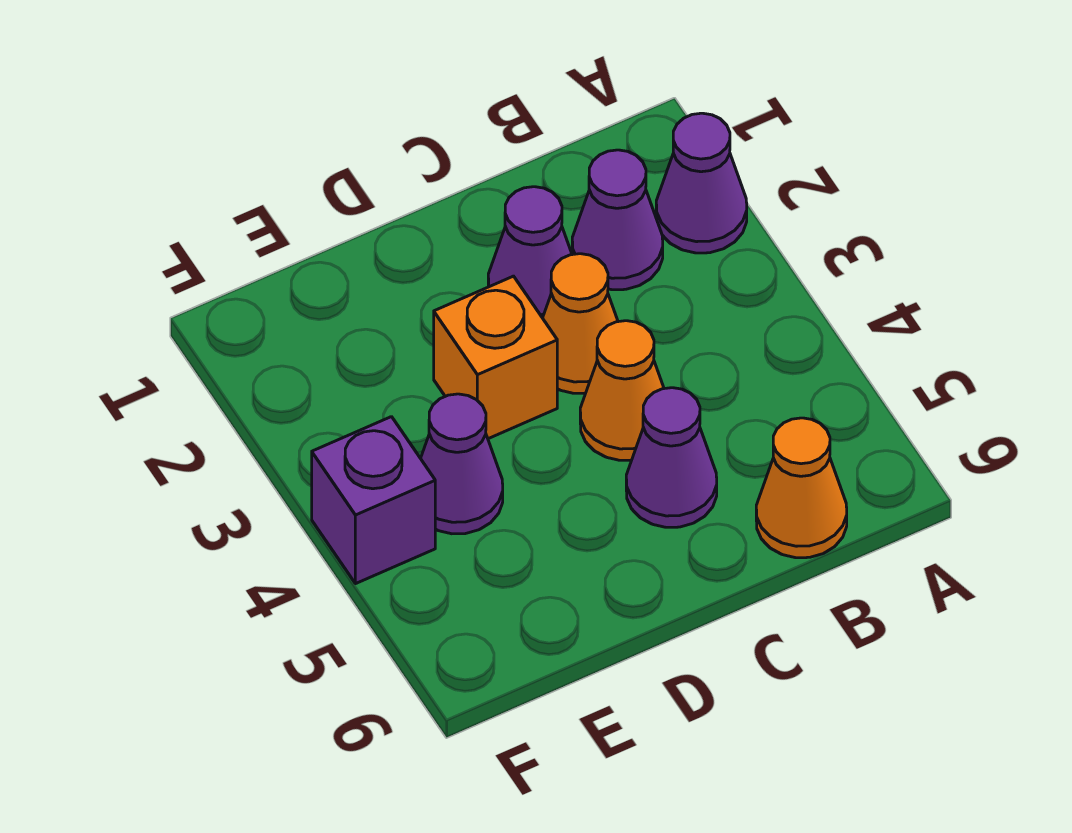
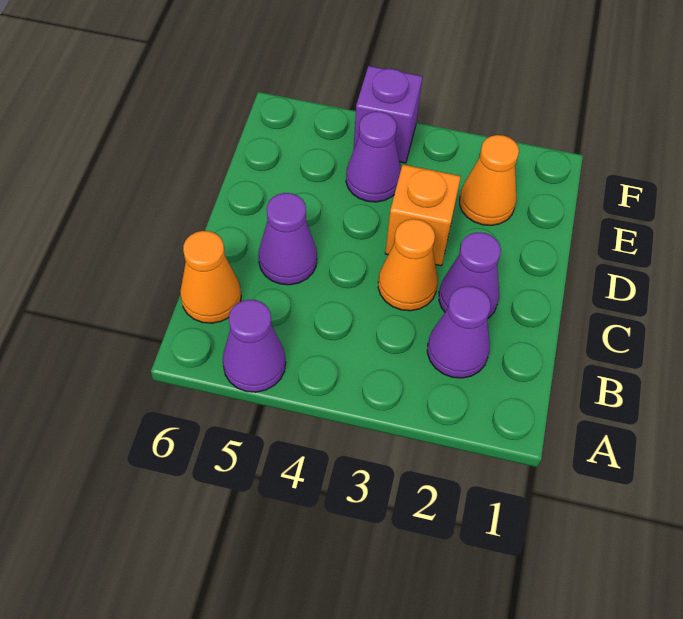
purple 1x1 cone [656,113,747,253] -> purple 1x1 cone moved to [223,300,286,392]
orange 1x1 cone [580,321,664,460] -> orange 1x1 cone moved to [460,135,519,225]

